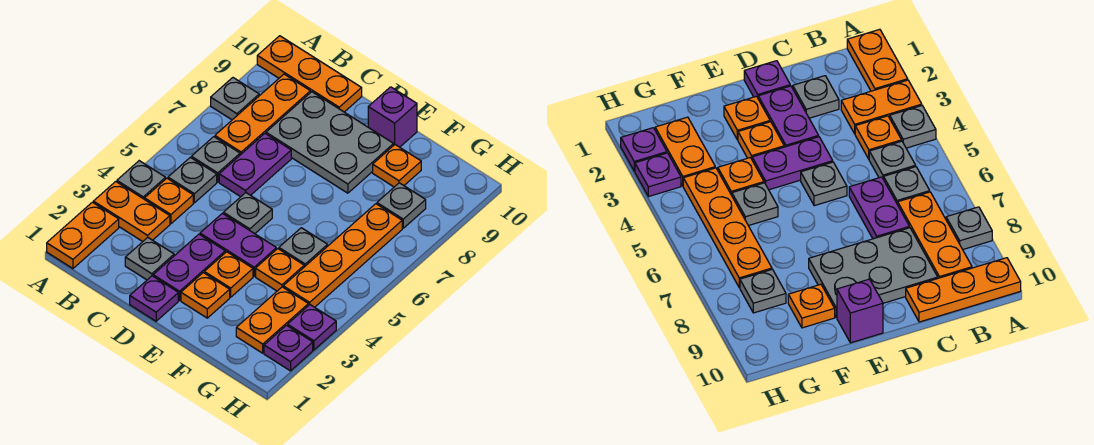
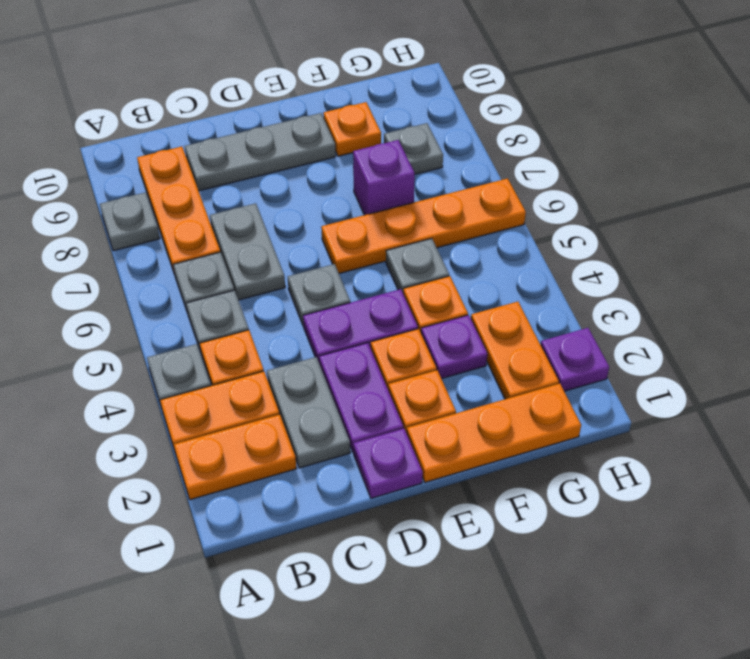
orange 1x2 plate [47,202,119,268] -> orange 1x2 plate turned to [174,414,297,500]
orange 1x3 plate [257,36,362,112] -> orange 1x3 plate moved to [407,384,581,482]
grey 1x1 plate [125,238,174,280] -> grey 1x2 plate [267,357,350,468]
purple 1x2 plate [219,134,291,197] -> grey 1x2 plate [210,203,285,300]
grey 2x3 plate [266,92,394,193] -> grey 1x3 plate [185,113,336,191]
purple 1x1 brick [368,87,417,147] -> purple 1x1 brick moved to [353,140,415,215]
orange 1x4 plate [283,204,402,307] -> orange 1x4 plate turned to [321,178,526,273]
purple 1x1 plate [288,305,336,350] -> purple 1x1 plate moved to [421,315,487,379]

